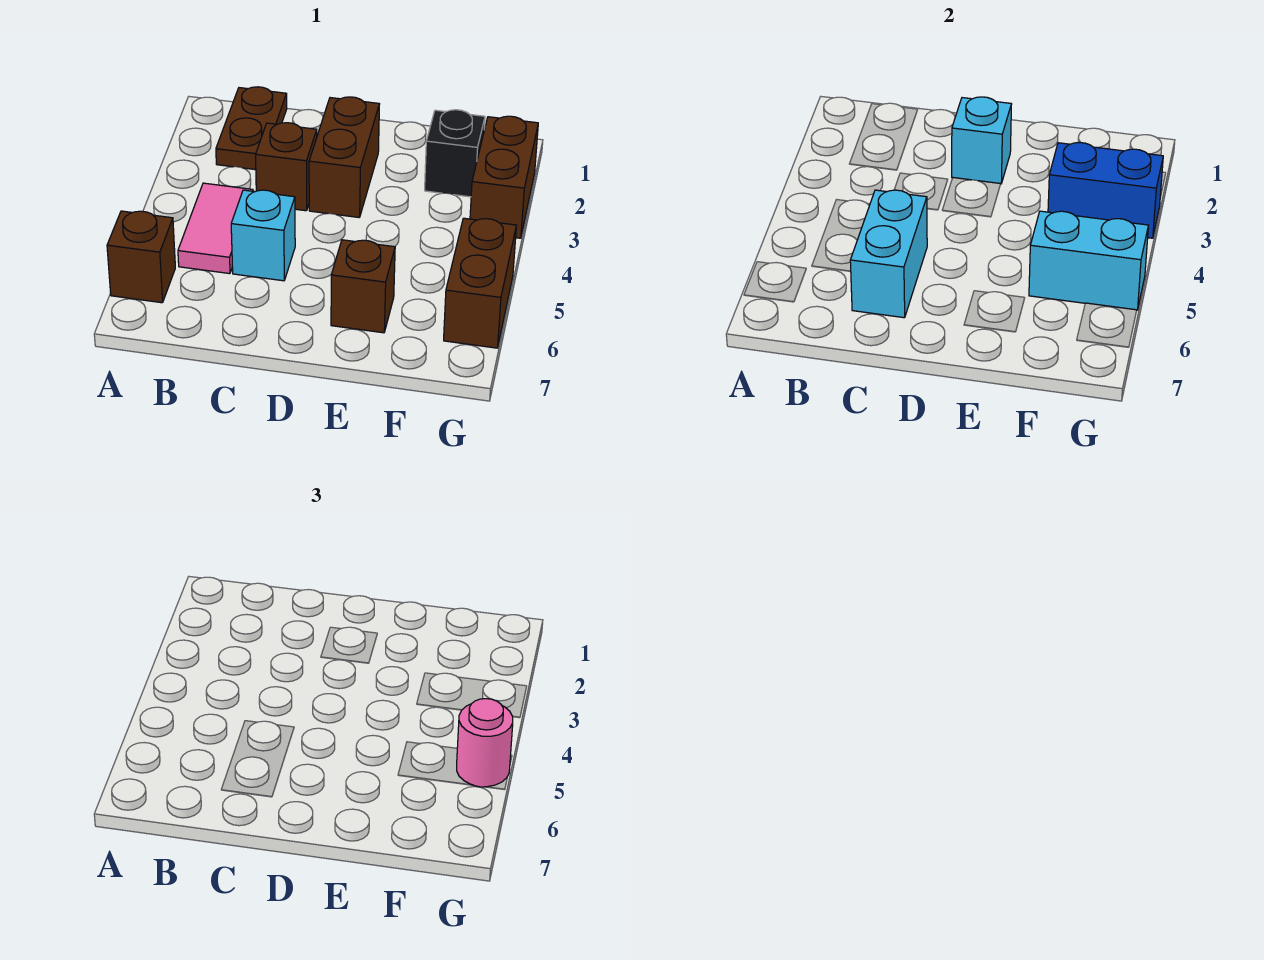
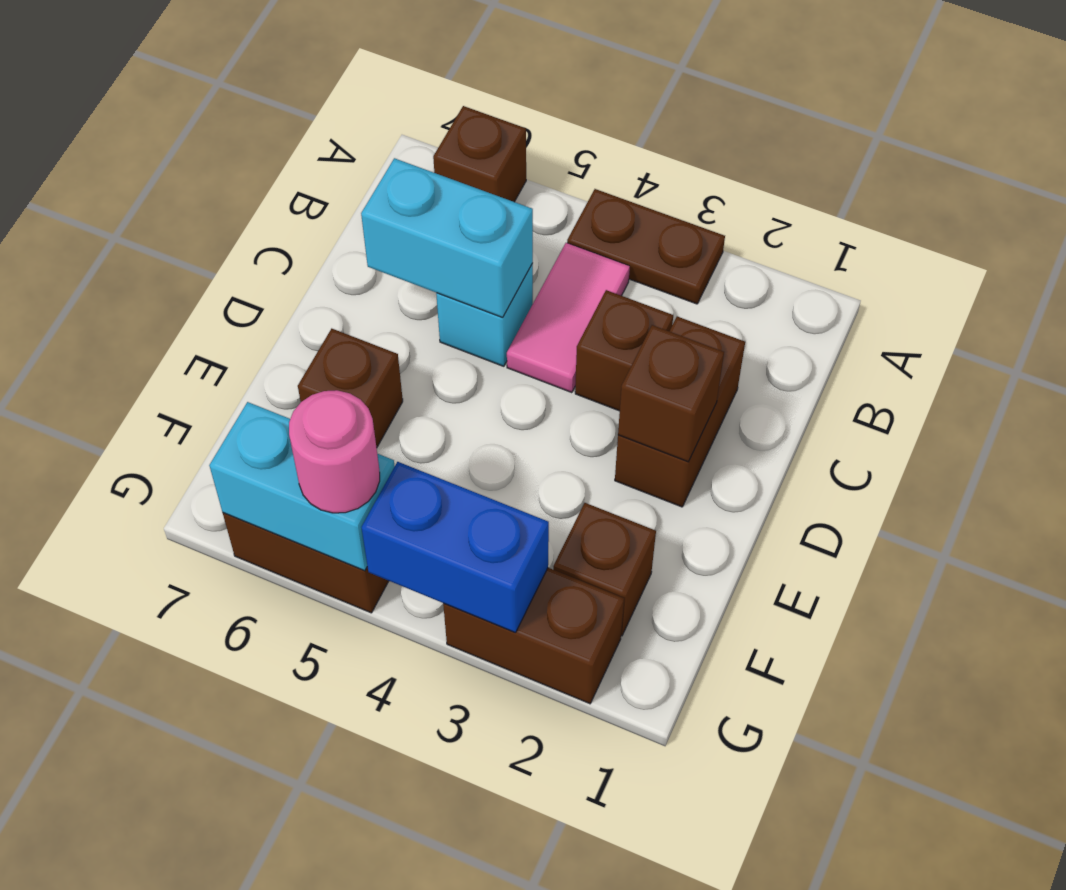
brown 1x2 plate [216,87,287,170] -> brown 1x2 plate moved to [567,189,725,304]
pink 1x2 tile [178,183,253,274] -> pink 1x2 tile turned to [507,243,630,393]
brown 1x2 brick [309,97,379,217] -> brown 1x2 brick turned to [615,317,745,507]
cyan 1x1 brick [952,97,1011,184] -> brown 1x1 brick [618,325,724,462]
black 1x1 brick [425,110,485,197] -> brown 1x1 brick [553,503,656,636]
blue 1x2 brick [1048,142,1163,238] -> blue 1x2 brick turned to [361,462,549,633]
cyan 1x2 brick [1029,211,1148,310] -> cyan 1x2 brick turned to [209,402,395,571]

